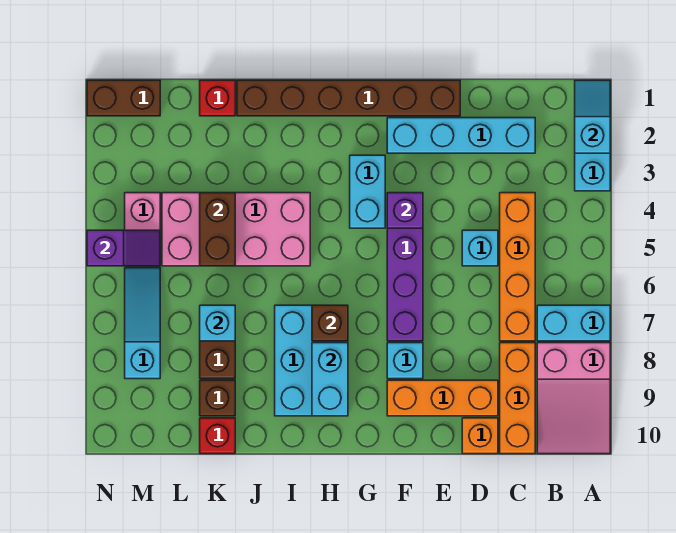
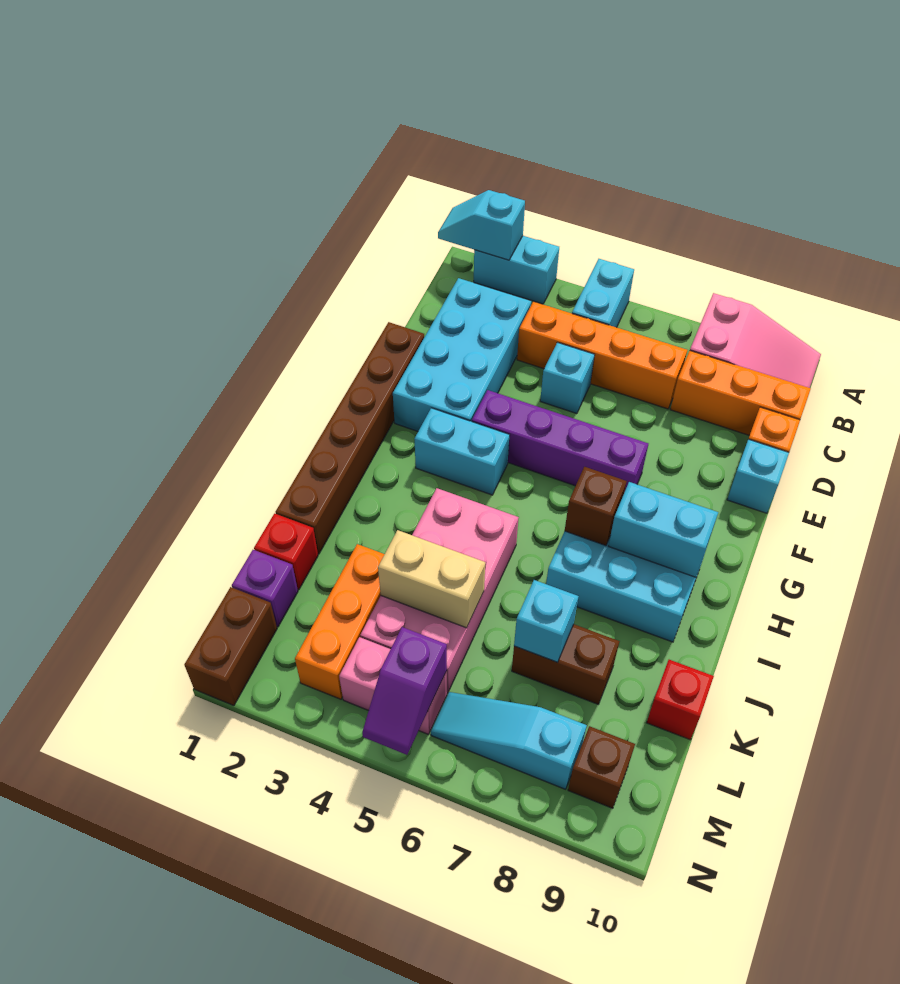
cyan 1x2 brick [537,305,610,341] -> cyan 1x2 brick moved to [572,259,634,328]
cyan 1x4 brick [387,118,535,153] -> cyan 2x4 brick [393,278,531,431]
orange 1x3 brick [387,380,498,416] -> orange 1x3 brick moved to [295,544,384,699]
purple 1x1 brick [387,193,423,228] -> purple 1x1 brick moved to [232,550,298,627]
cyan 1x1 brick [387,343,423,379] -> cyan 1x1 brick moved to [727,439,789,513]
brown 1x2 brick [200,193,235,266] -> tan 1x2 brick [378,530,485,628]
brown 1x1 brick [200,380,235,416] -> brown 1x1 brick moved to [568,726,635,808]
purple 1x2 slope [87,230,160,266] -> purple 1x2 slope turned to [362,627,447,755]

